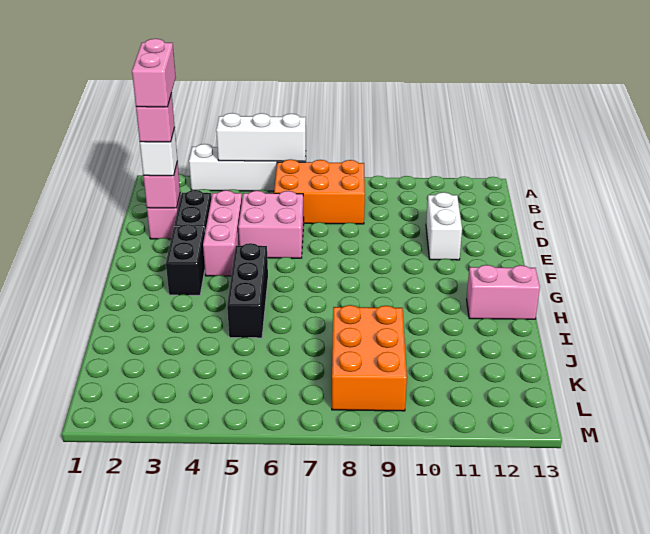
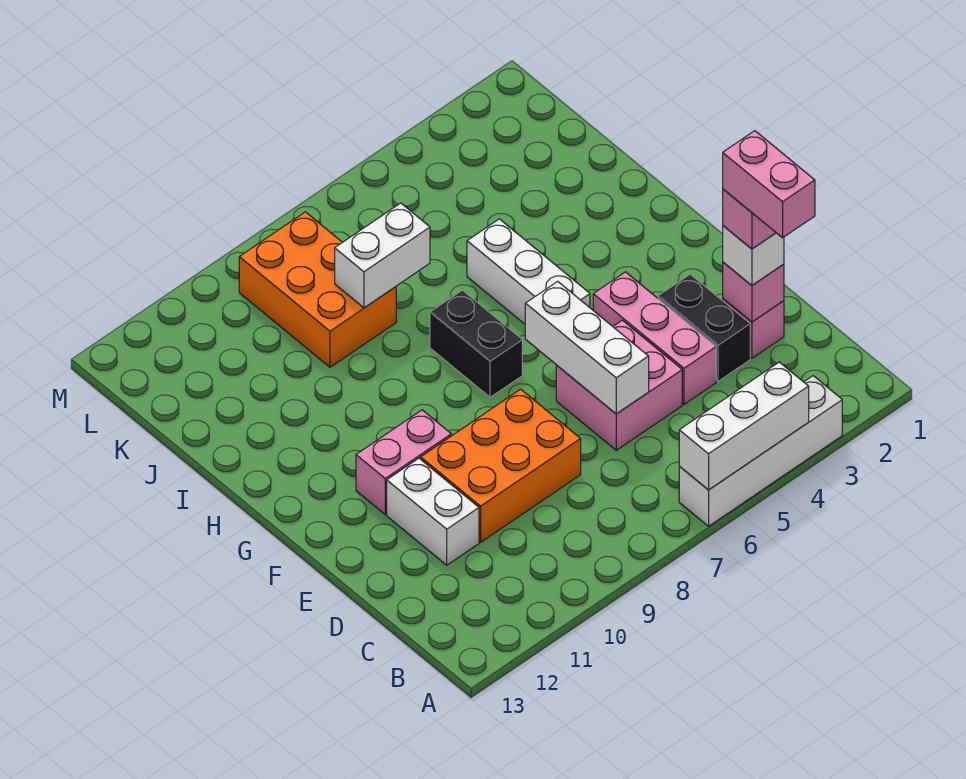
orange 2x3 brick [274,160,365,224] -> orange 2x3 brick moved to [421,389,581,542]
none -> white 1x3 brick [525,281,649,414]
black 1x2 brick [166,224,205,295] -> black 1x2 brick moved to [430,290,522,397]
black 1x3 brick [227,243,268,338] -> white 1x3 brick [467,219,590,324]
pink 1x2 brick [467,265,540,319] -> pink 1x2 brick moved to [356,410,451,514]
none -> white 1x2 brick [335,203,430,308]

